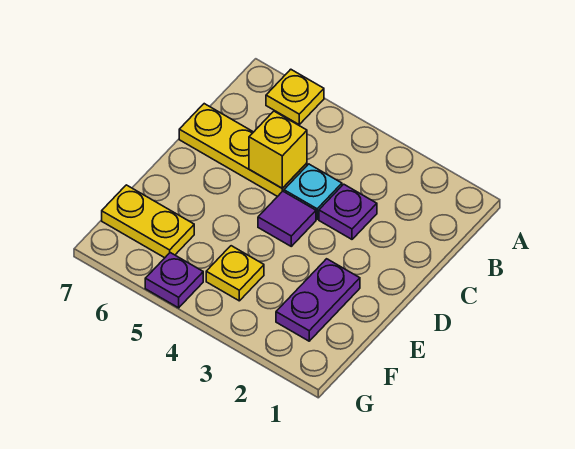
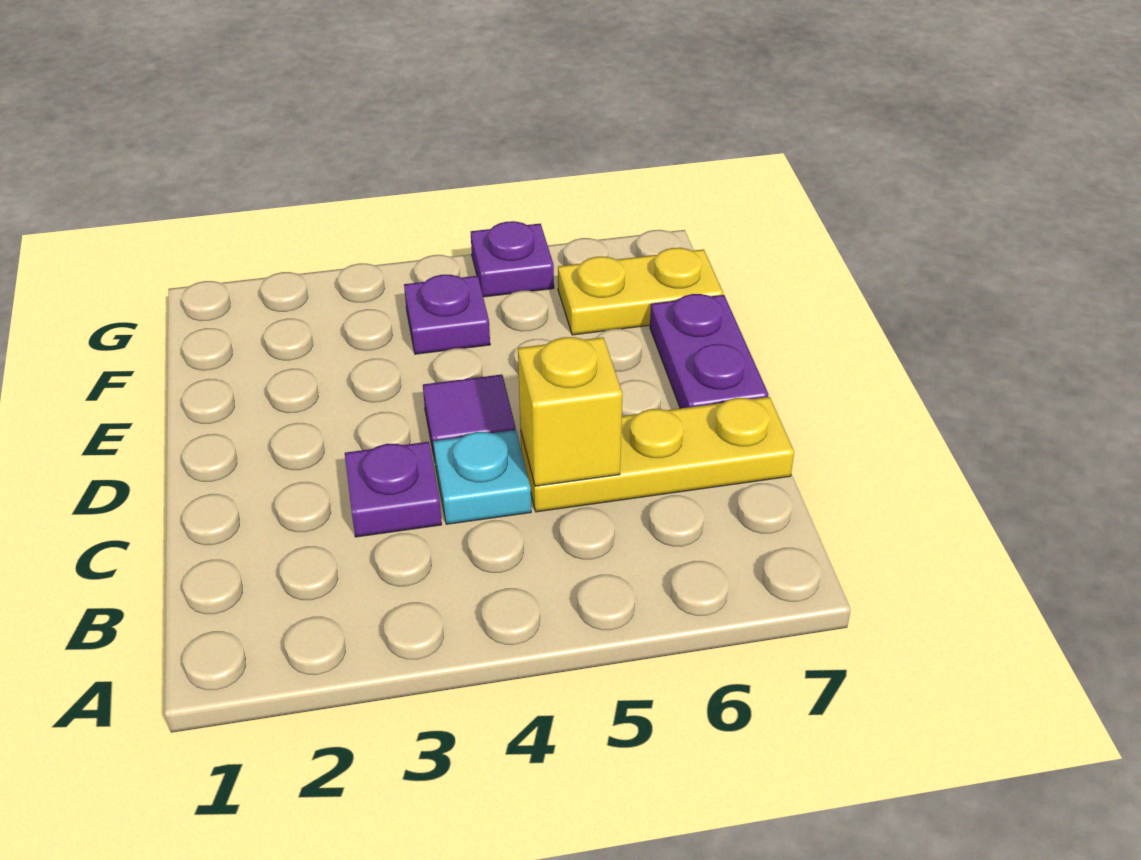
yellow 1x1 plate [266,69,324,124] -> none
purple 1x2 plate [276,259,360,341] -> purple 1x2 plate moved to [650,294,769,408]
yellow 1x1 plate [206,246,264,301] -> purple 1x1 plate [404,275,490,354]

